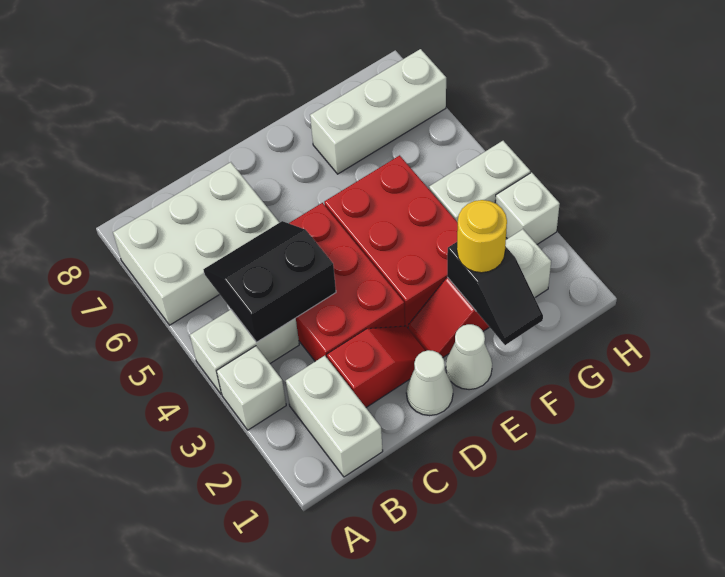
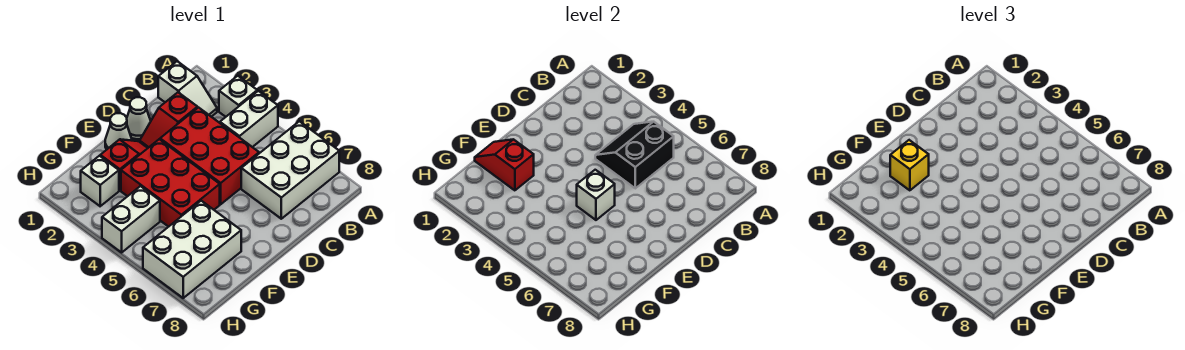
white 1x2 brick [286,356,383,477] -> white 1x2 slope [158,61,217,117]
black 2x2 slope [203,221,336,342] -> black 2x2 slope turned to [595,122,674,188]
black 1x2 slope [447,242,543,345] -> red 1x2 slope [475,139,534,190]
yellow 1x1 round brick [457,200,507,273] -> yellow 1x1 brick [890,140,929,190]
white 1x3 brick [310,49,446,174] -> white 2x3 brick [143,201,241,298]
white 1x1 brick [495,172,560,244] -> white 1x1 brick moved to [577,170,615,220]

